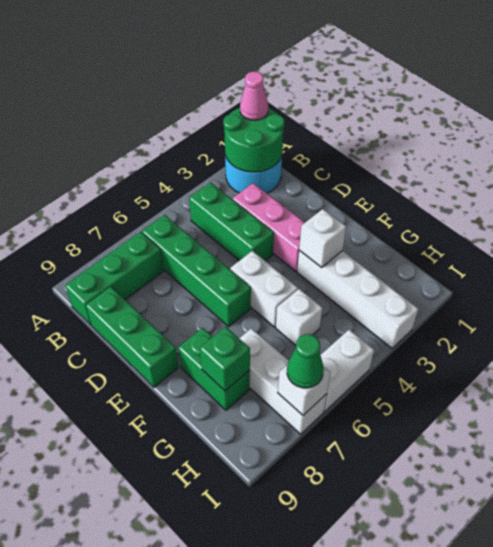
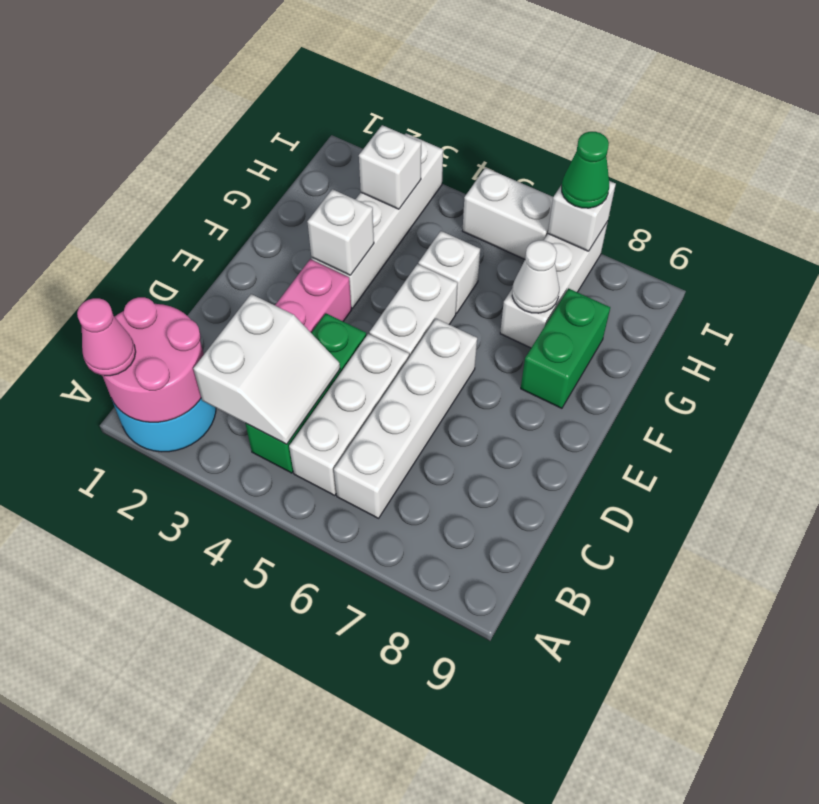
green 2x2 round brick [223,108,284,172] -> pink 2x2 round brick [102,297,204,422]
none -> white 2x2 slope [193,294,340,444]
none -> white 1x3 brick [289,334,409,495]
green 1x4 brick [142,215,251,327] -> white 1x4 brick [334,319,477,518]
green 1x3 brick [65,232,163,325] -> none
green 1x3 brick [86,287,178,387] -> none
none -> white 1x1 cone [512,240,559,313]
green 1x1 brick [200,327,250,391] -> none
none -> white 1x1 brick [359,125,421,209]

